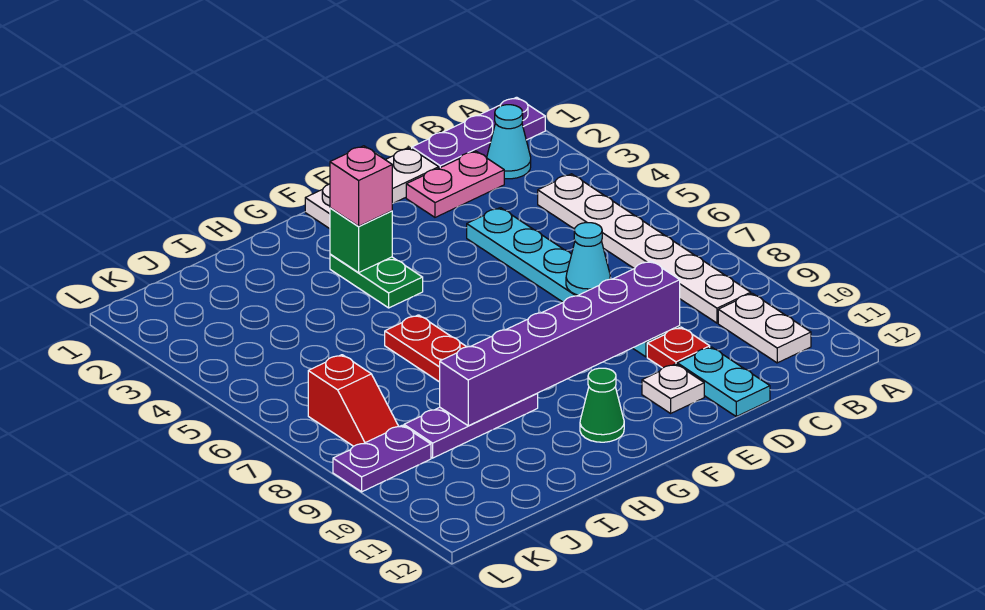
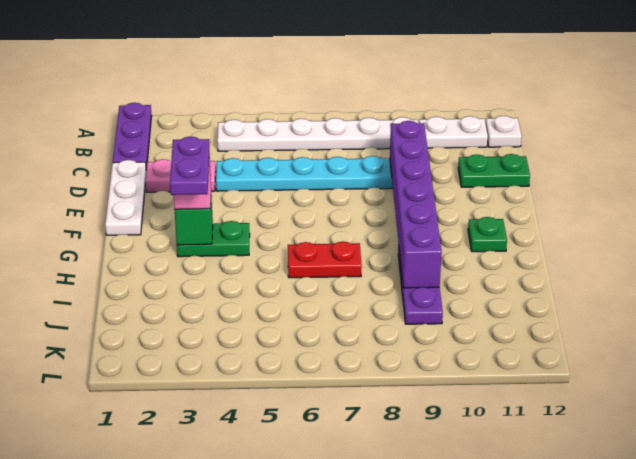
cyan 1x1 cone [487,105,531,179] -> none
pink 1x2 plate [406,151,504,217] -> pink 1x2 plate turned to [146,159,215,192]
cyan 1x1 cone [566,223,610,295] -> none
red 1x1 plate [647,327,710,368] -> none
cyan 1x2 plate [677,347,770,416] -> green 1x2 plate [458,154,530,187]
white 1x1 plate [642,364,704,413] -> white 1x1 plate moved to [486,116,522,147]
green 1x1 cone [580,368,624,442] -> green 1x1 plate [468,217,507,252]
red 1x2 slope [308,355,399,446] -> none
purple 1x2 plate [333,425,431,492] -> purple 1x2 plate moved to [170,137,209,195]

